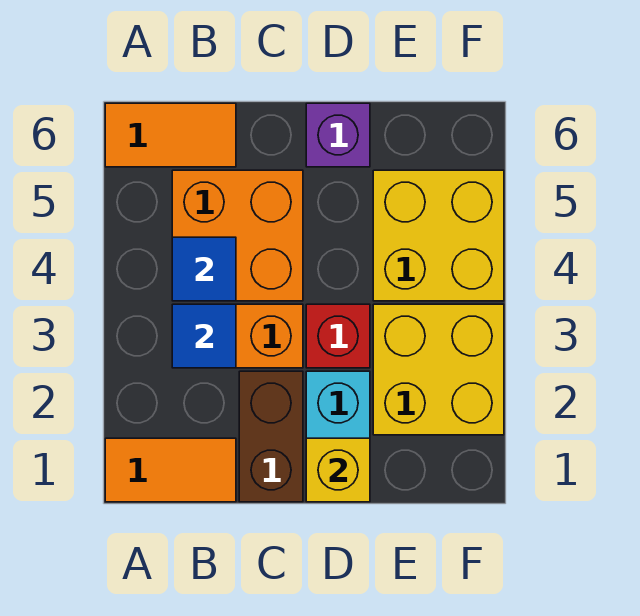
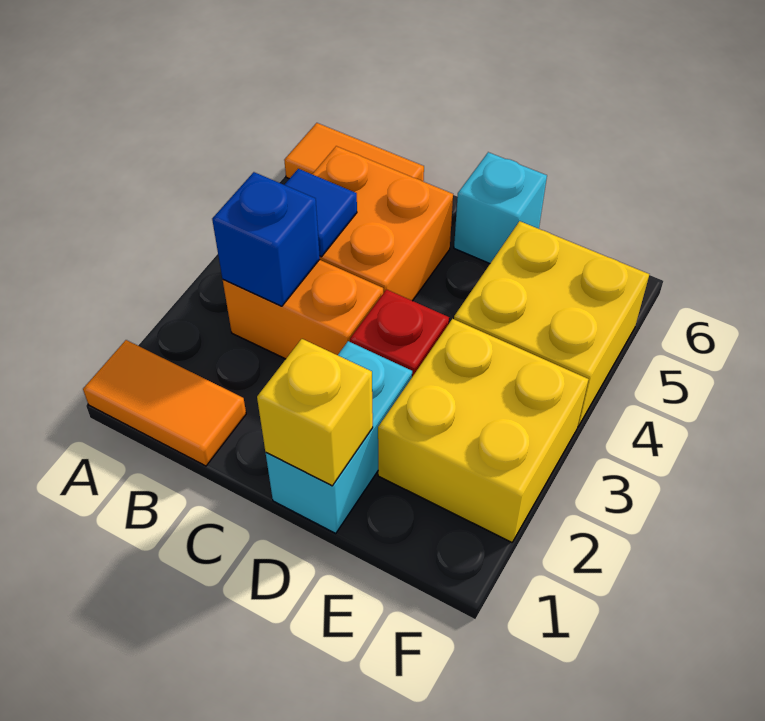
blue 1x1 tile [172,304,236,368] -> blue 1x1 brick [212,172,320,306]
brown 1x2 brick [239,371,303,502] -> none
purple 1x1 brick [306,103,370,167] -> cyan 1x1 brick [454,152,547,263]

